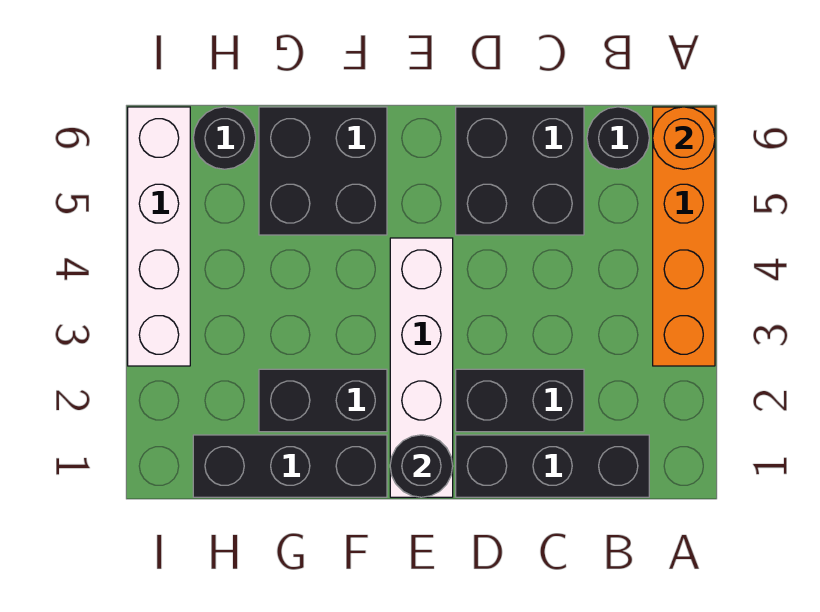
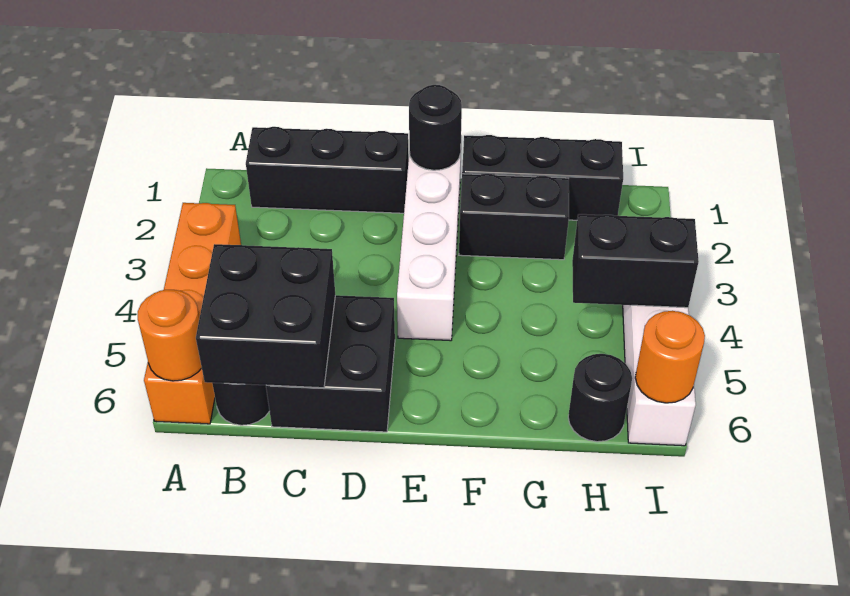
black 1x2 brick [456,369,584,432] -> black 1x2 brick moved to [572,214,699,308]
black 2x2 brick [259,107,387,235] -> black 2x2 brick moved to [196,244,335,388]
none -> orange 1x1 round brick [635,311,705,403]

